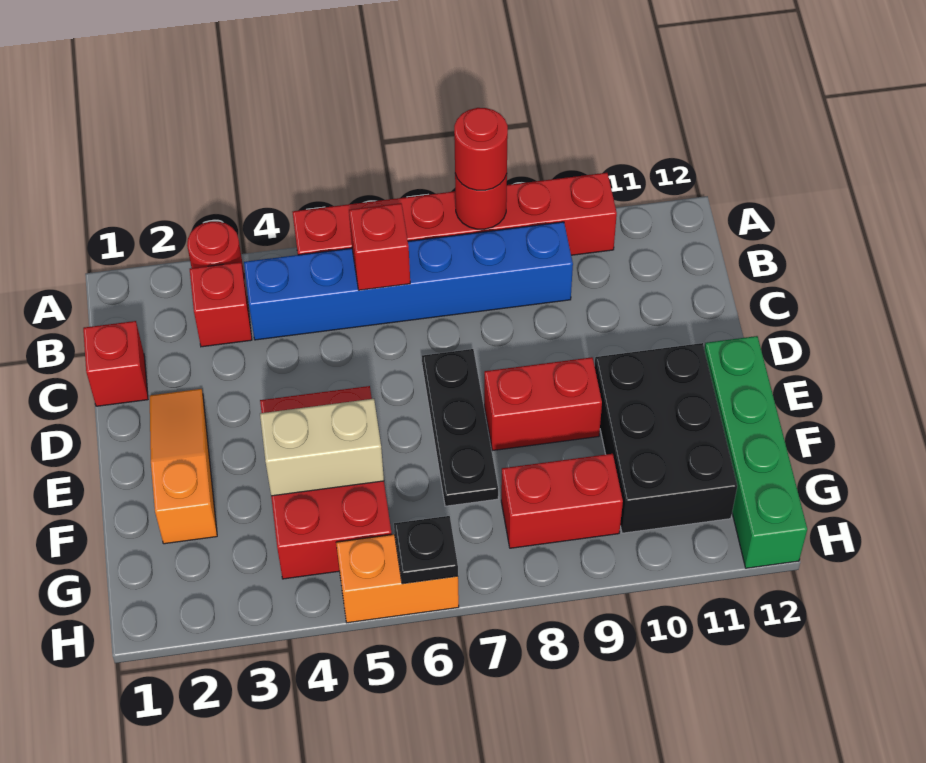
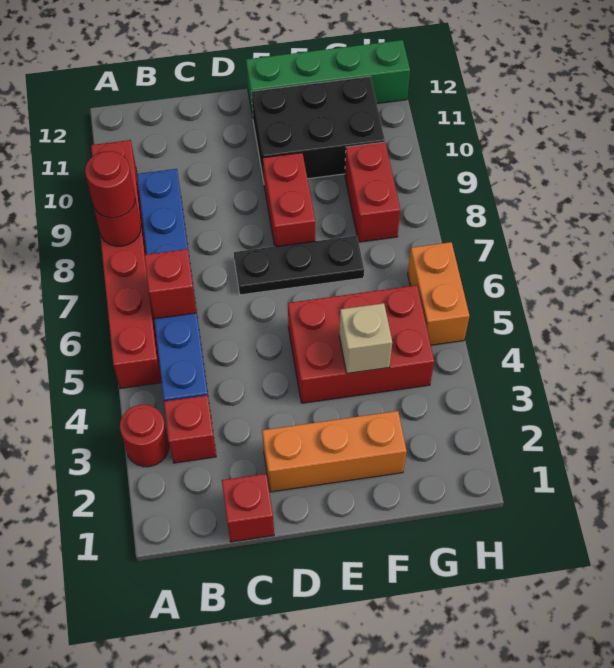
orange 1x3 slope [150,389,217,544] -> orange 1x3 brick [262,411,407,492]
tan 1x2 brick [260,399,384,496] -> tan 1x1 brick [339,303,392,373]
black 1x1 plate [394,516,458,584] -> none

